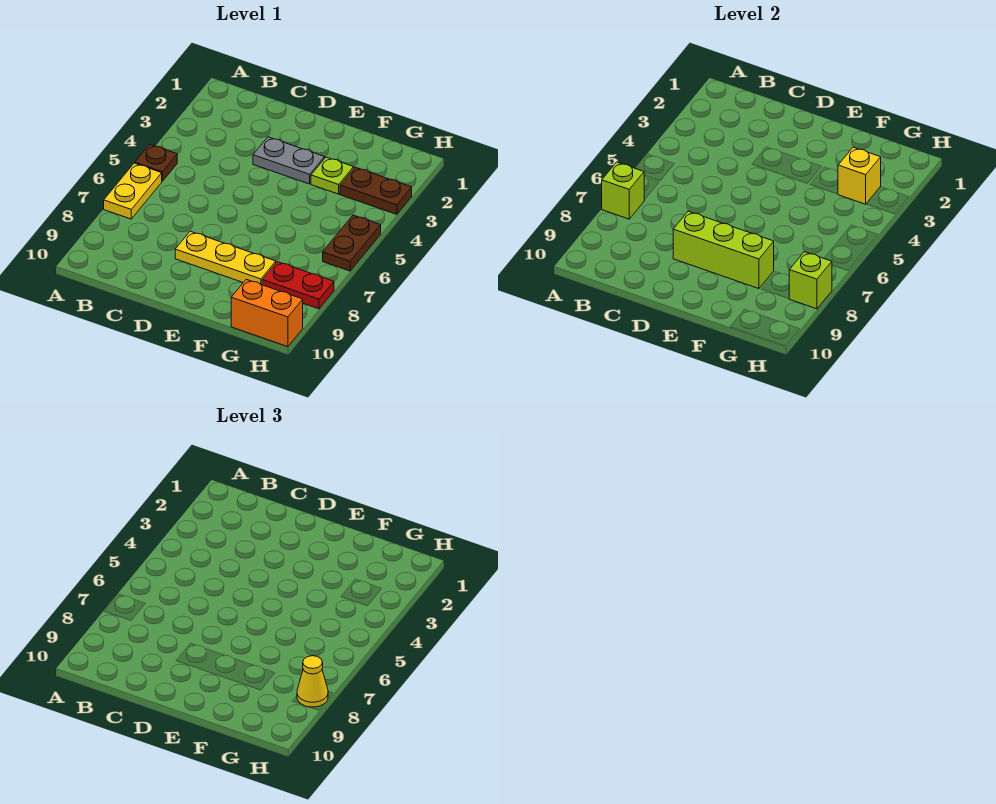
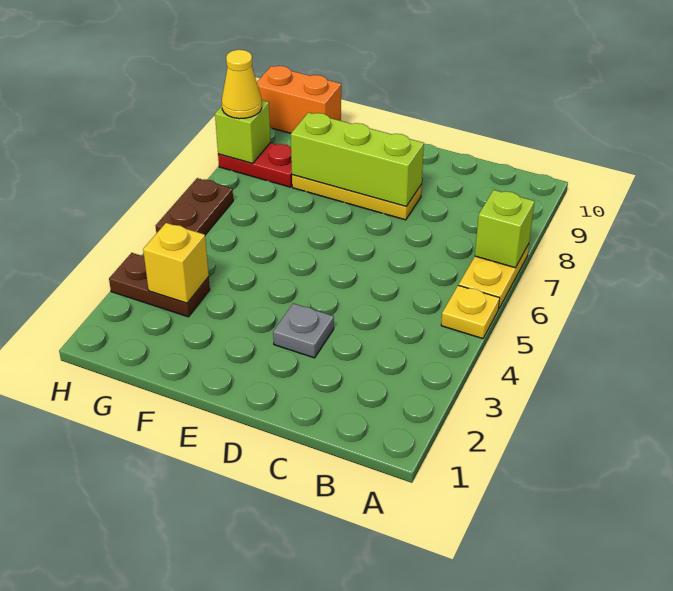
brown 1x1 plate [135,144,177,181] -> yellow 1x1 plate [441,285,500,339]
grey 1x2 plate [253,137,325,184] -> grey 1x1 plate [273,303,334,358]
lime 1x1 plate [311,157,354,194] -> none

